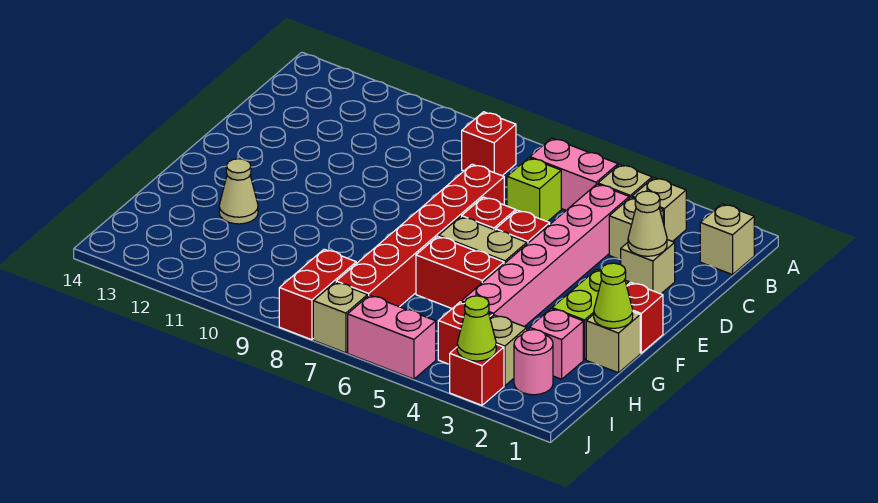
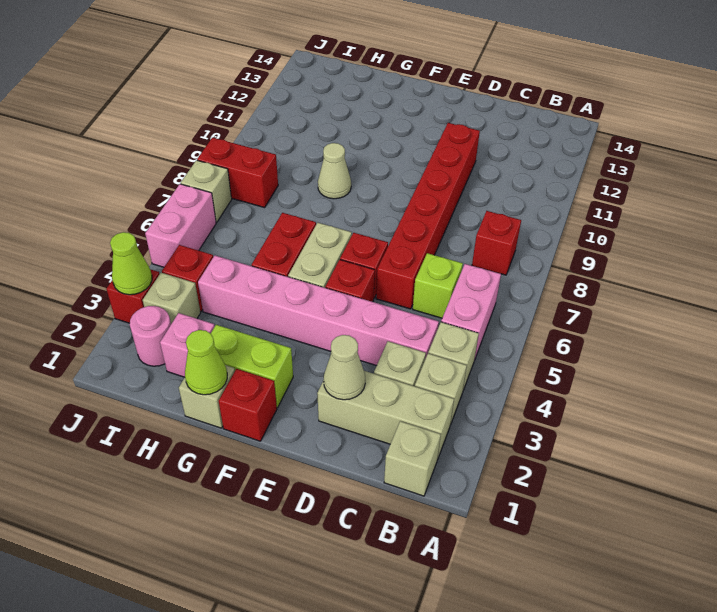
tan 1x1 brick [621,240,675,294] -> tan 1x3 brick [317,371,454,458]
red 1x6 brick [336,164,504,307] -> red 1x6 brick turned to [376,123,480,309]
tan 1x1 cone [219,159,258,224] -> tan 1x1 cone moved to [318,143,351,199]

